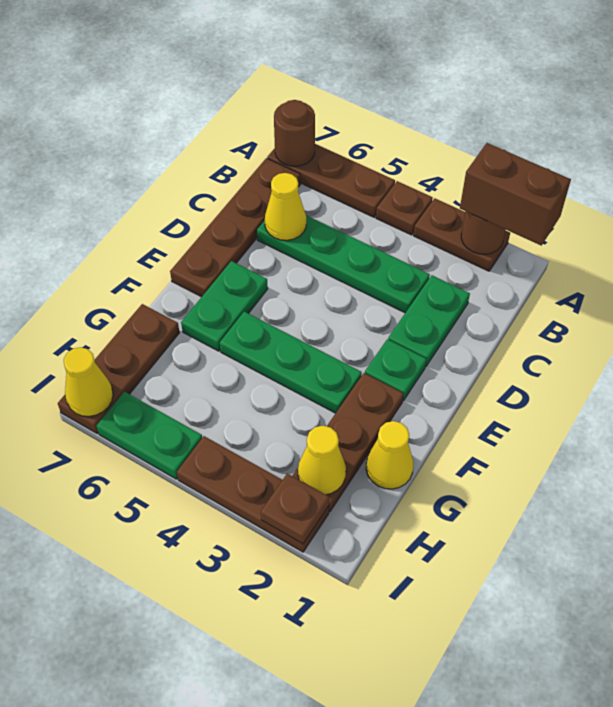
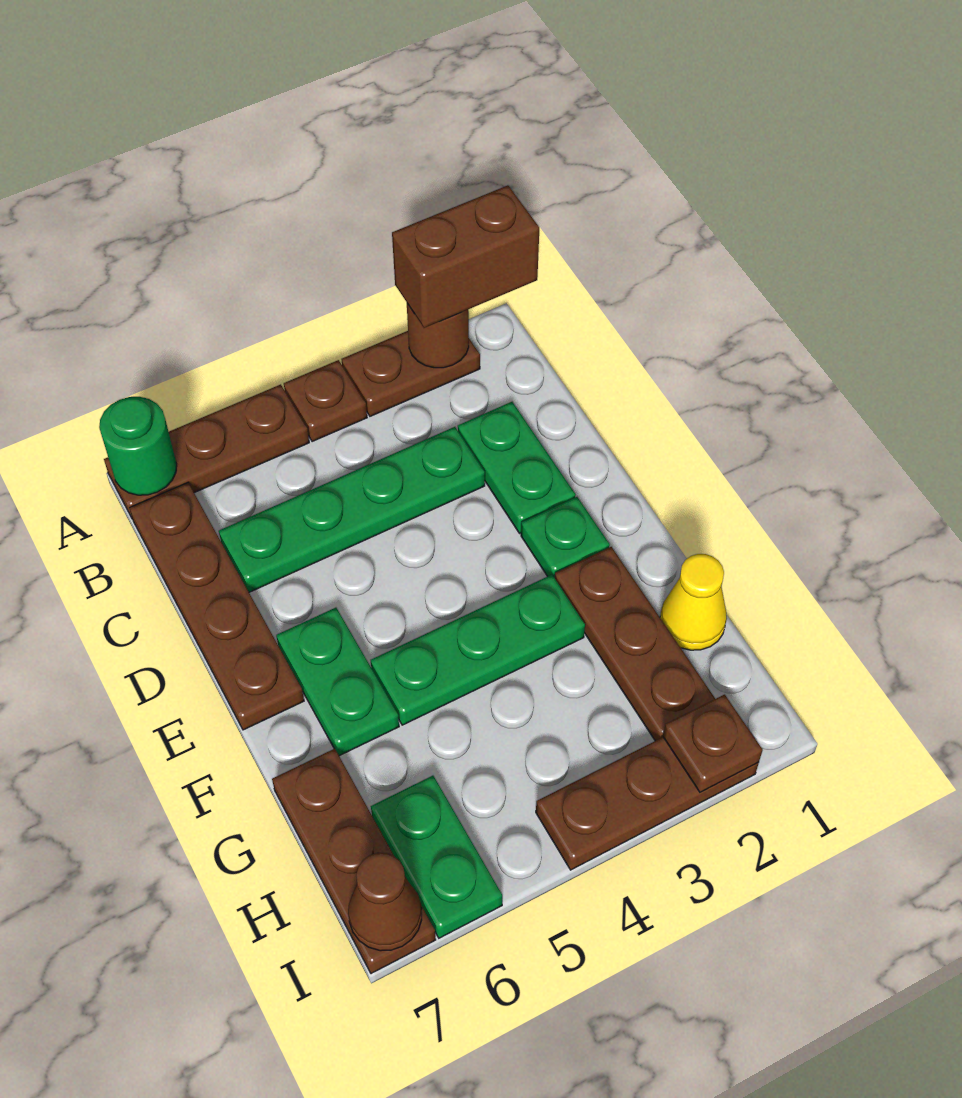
brown 1x1 round brick [274,100,315,166] -> green 1x1 round brick [99,397,177,495]
yellow 1x1 cone [265,173,306,240] -> none
yellow 1x1 cone [298,426,346,495] -> none
green 1x2 plate [96,392,202,479] -> green 1x2 plate turned to [371,776,502,938]
yellow 1x1 cone [64,347,113,416] -> brown 1x1 cone [348,853,422,951]

